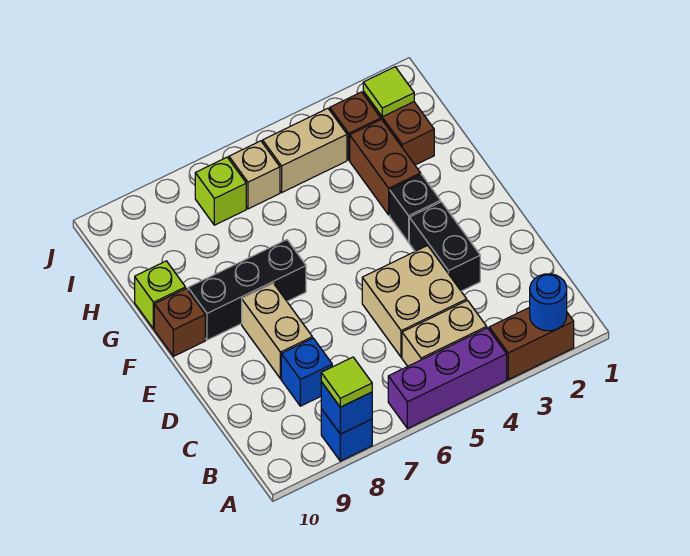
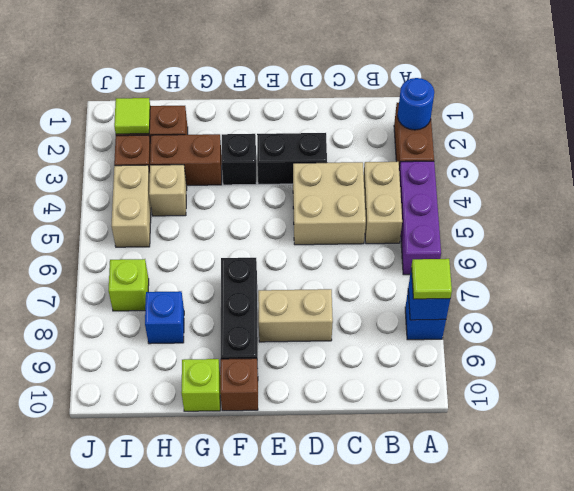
blue 1x1 brick [281,338,332,406] -> blue 1x1 brick moved to [145,291,184,344]
tan 1x1 brick [229,141,280,209] -> tan 1x1 brick moved to [149,165,187,216]

